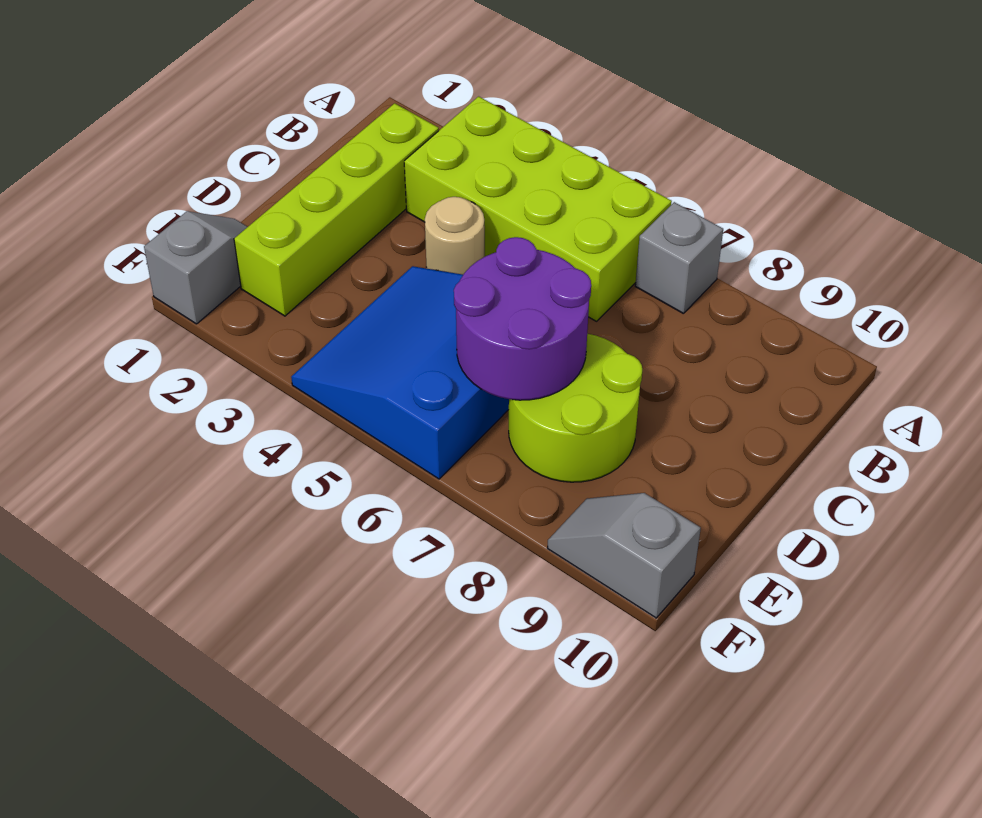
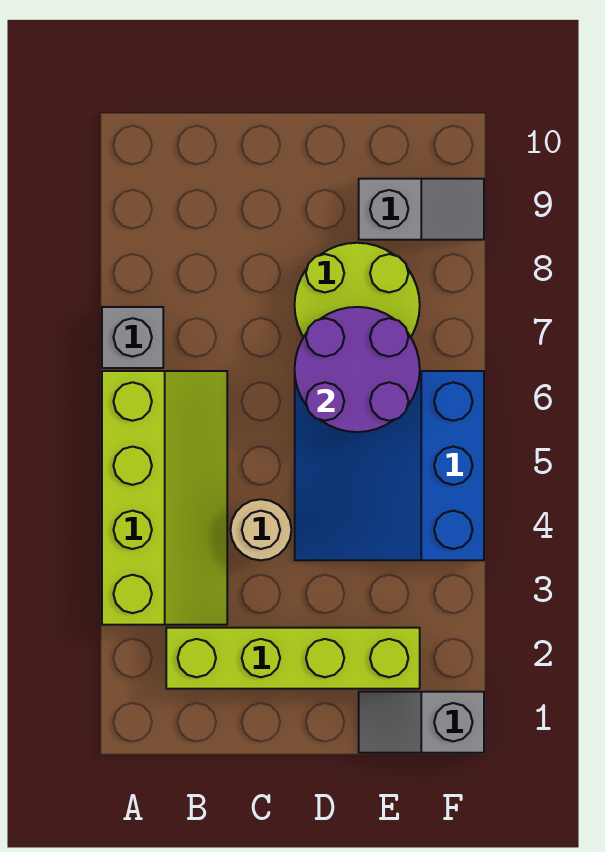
lime 2x4 brick [404,96,672,321] -> lime 2x4 slope [102,371,227,625]
blue 3x3 slope [291,266,509,479] -> blue 3x3 slope turned to [295,371,484,560]
grey 1x2 slope [548,493,701,618] -> grey 1x2 slope turned to [359,179,484,240]

